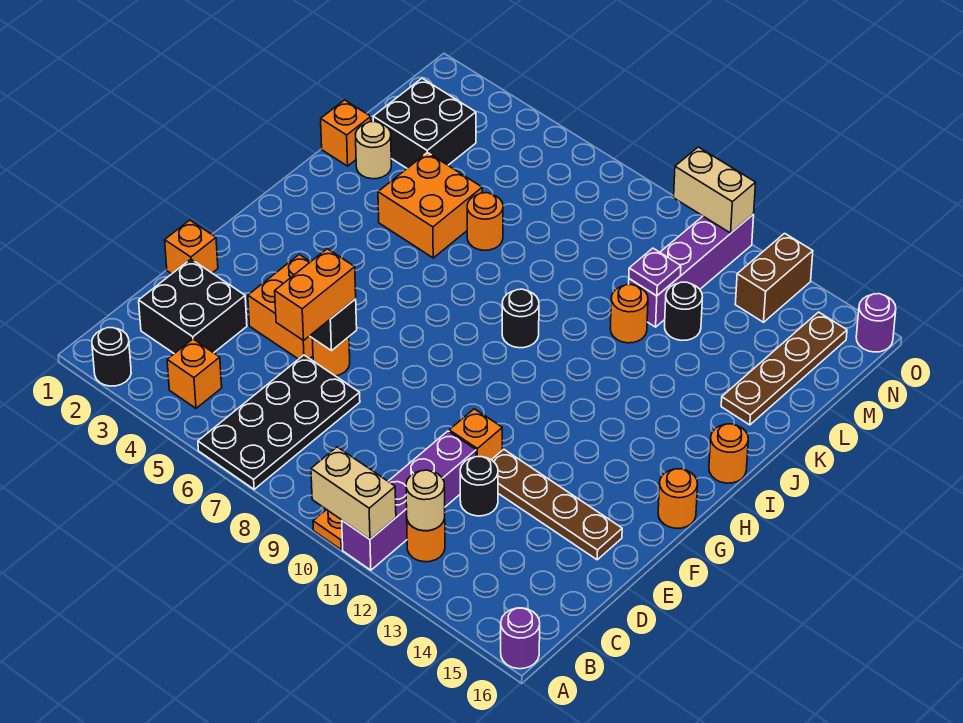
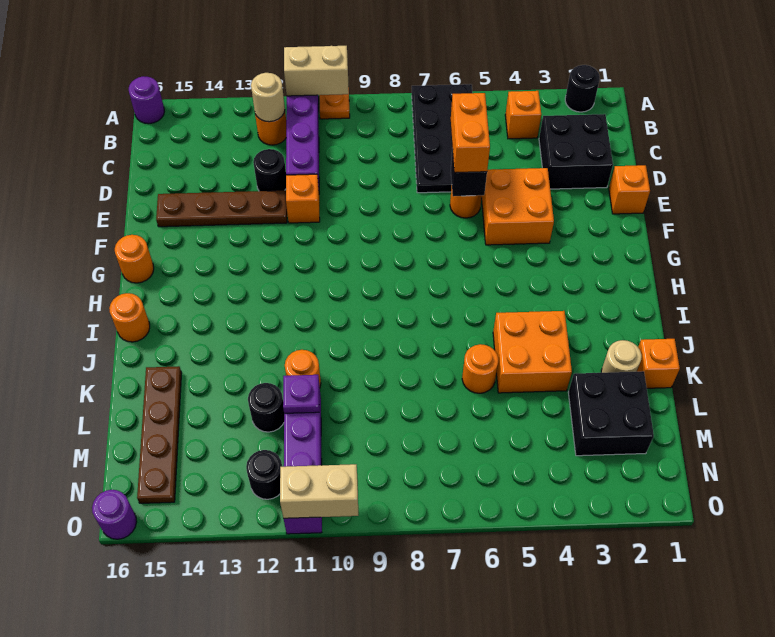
black 1x1 round brick [502,289,539,348] -> black 1x1 round brick moved to [246,450,282,499]
brown 1x2 brick [735,233,813,322] -> none

